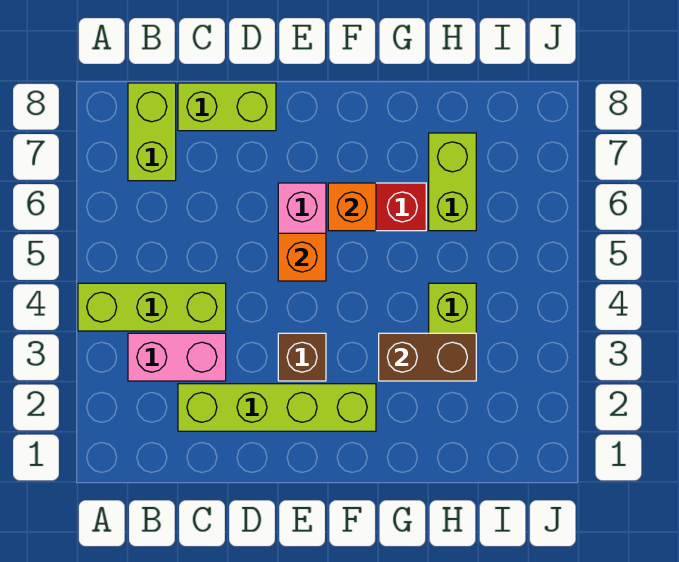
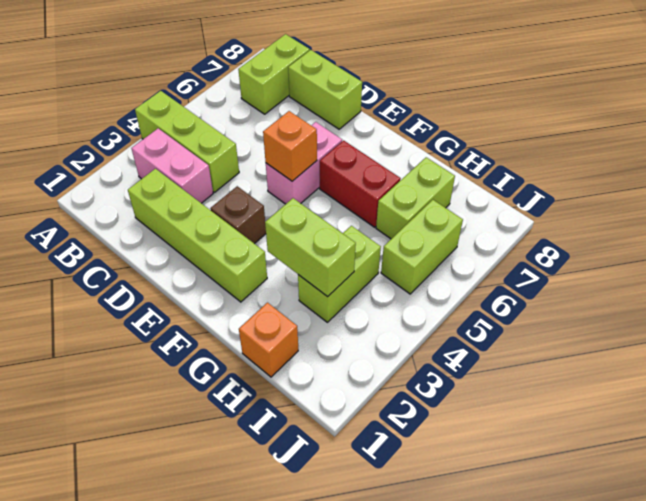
orange 1x1 brick [328,183,376,231] -> orange 1x1 brick moved to [239,303,298,377]
brown 1x2 brick [379,333,476,381] -> lime 1x2 brick [265,198,356,297]
none -> lime 1x2 brick [381,200,463,294]

